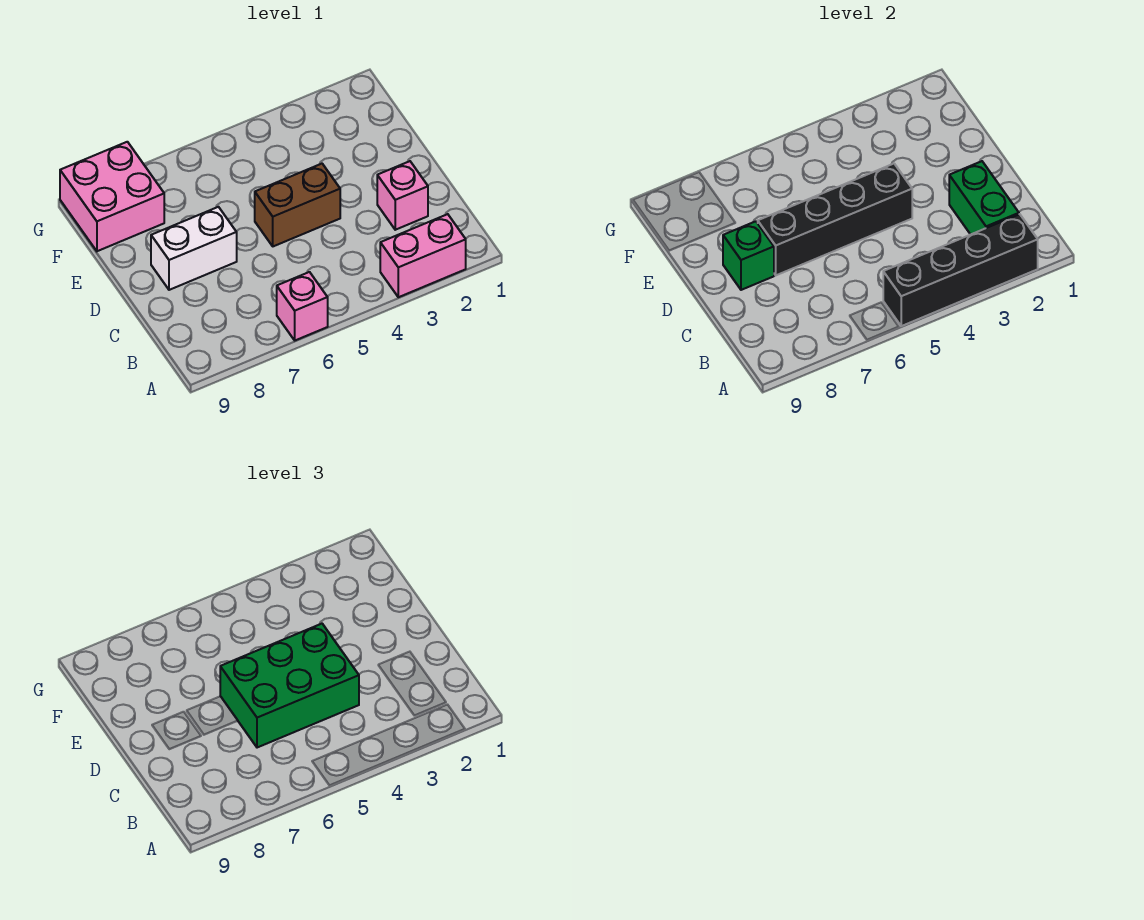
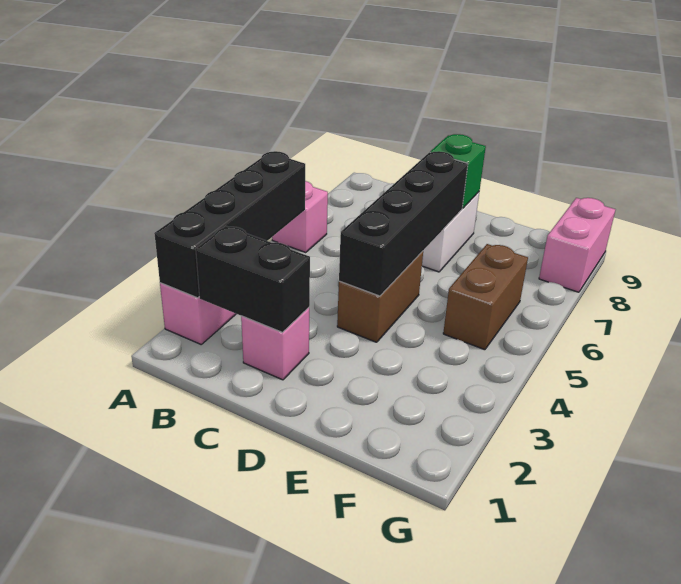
green 1x2 brick [949,161,1019,235] -> black 1x2 brick [196,226,310,332]
green 2x3 brick [220,624,359,748] -> none
none -> brown 1x2 brick [443,244,528,350]
pink 2x2 brick [60,142,164,251] -> pink 1x2 brick [539,198,616,292]

